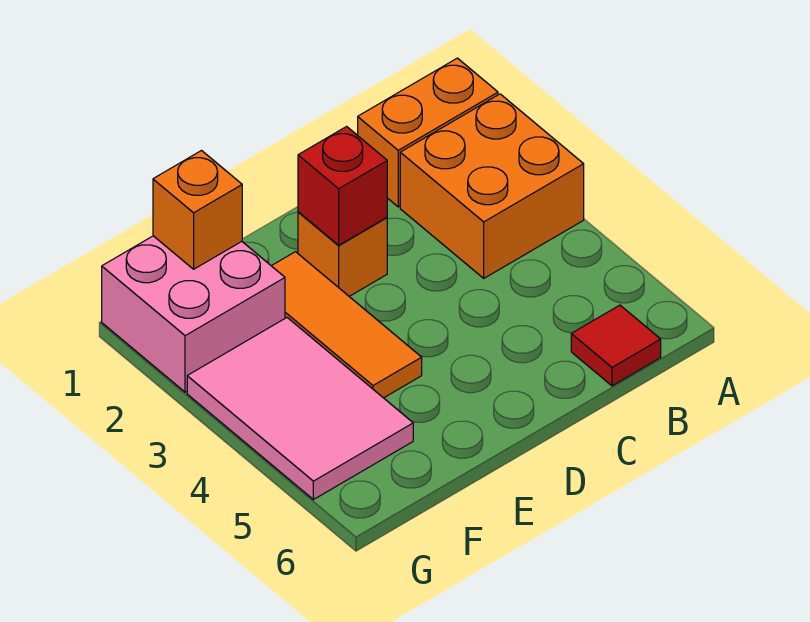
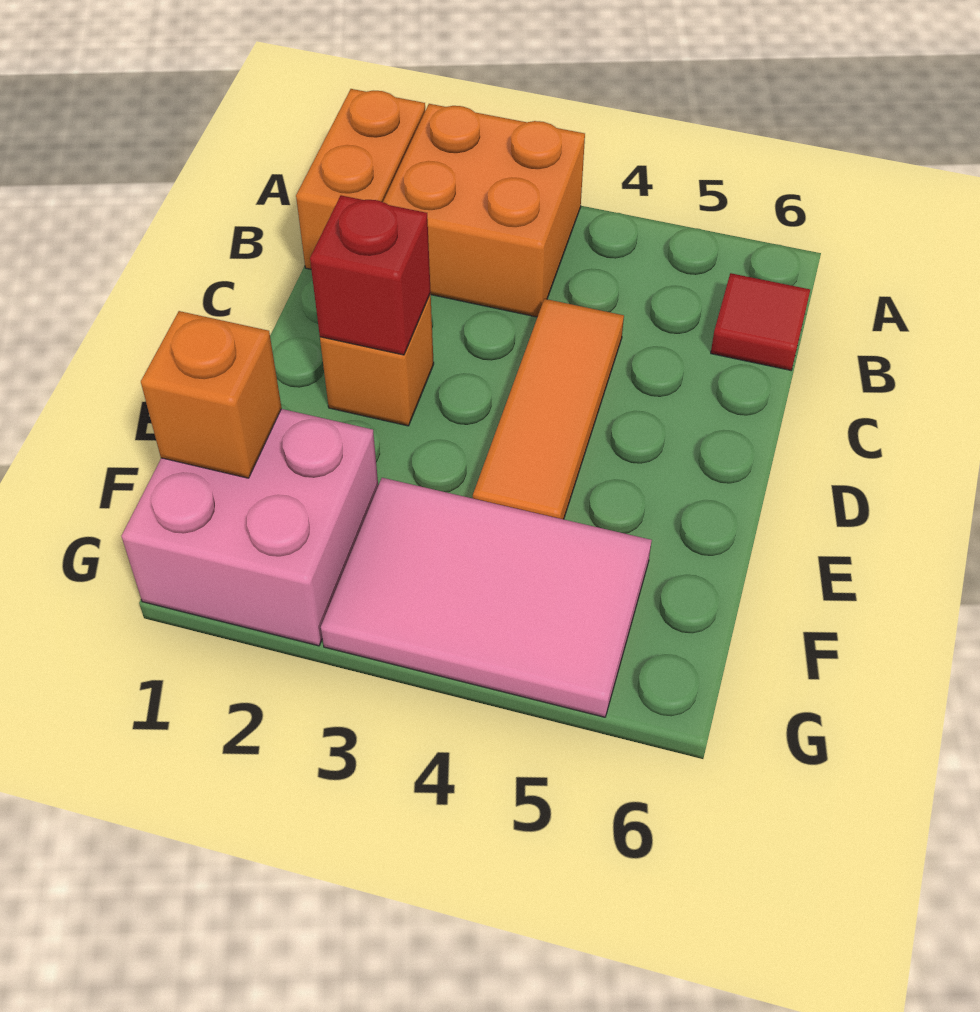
orange 1x3 tile [272,252,422,398] -> orange 1x3 tile turned to [473,299,624,519]

